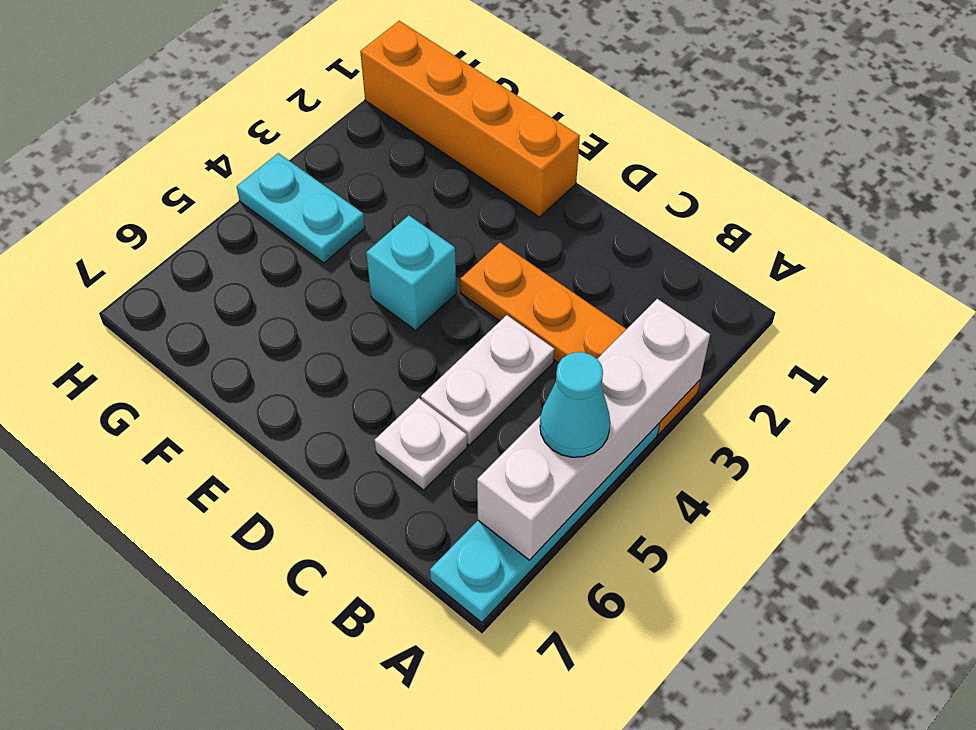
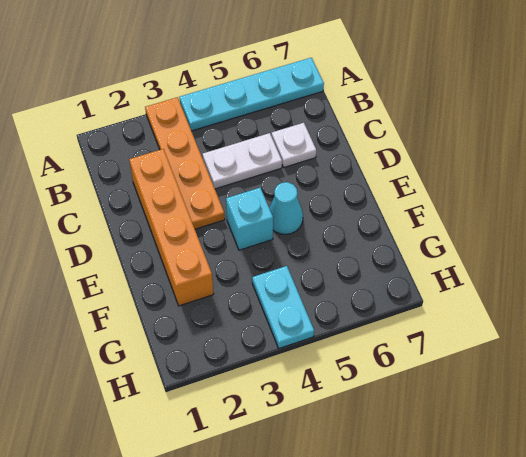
white 1x4 brick [477,299,710,560] -> none
cyan 1x1 cone [540,352,610,457] -> cyan 1x1 cone moved to [269,182,303,235]
orange 1x4 brick [360,21,580,217] -> orange 1x4 brick moved to [129,149,214,306]

